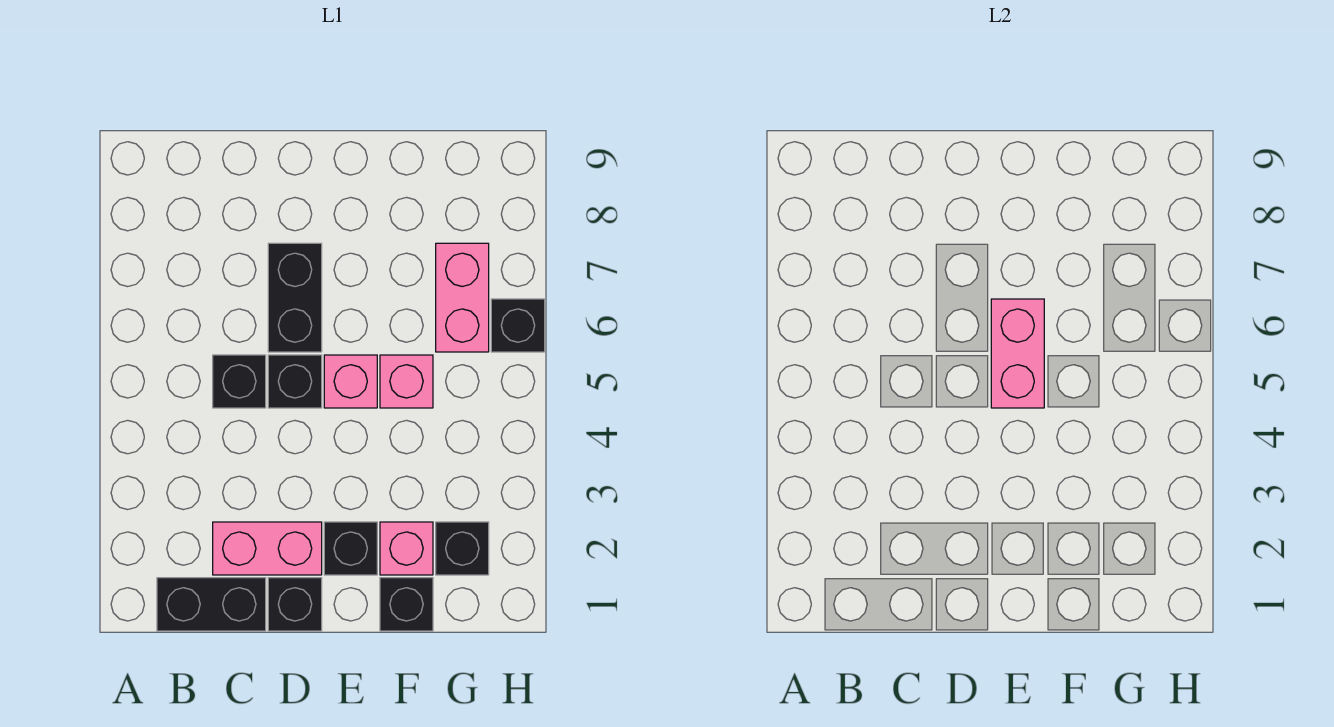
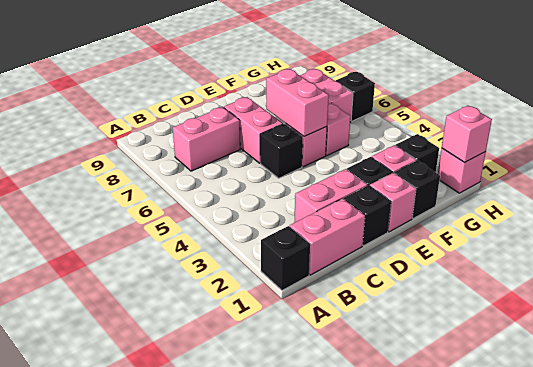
black 1x2 brick [157,578,266,631] -> pink 1x2 brick [290,198,365,275]
none -> pink 1x2 brick [173,107,240,171]
black 1x1 brick [213,355,266,408] -> black 1x1 brick moved to [261,226,310,291]
black 1x2 brick [268,243,322,352] -> pink 1x2 brick [224,97,283,163]
none -> pink 1x1 brick [370,173,416,232]
none -> pink 1x1 brick [438,149,486,193]
none -> pink 1x1 brick [442,106,492,163]

